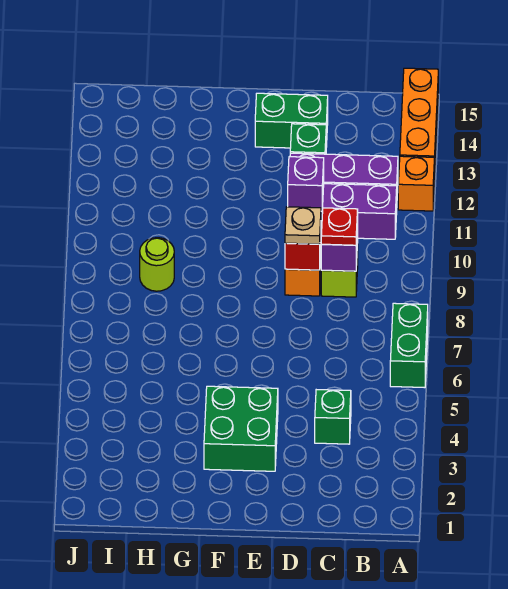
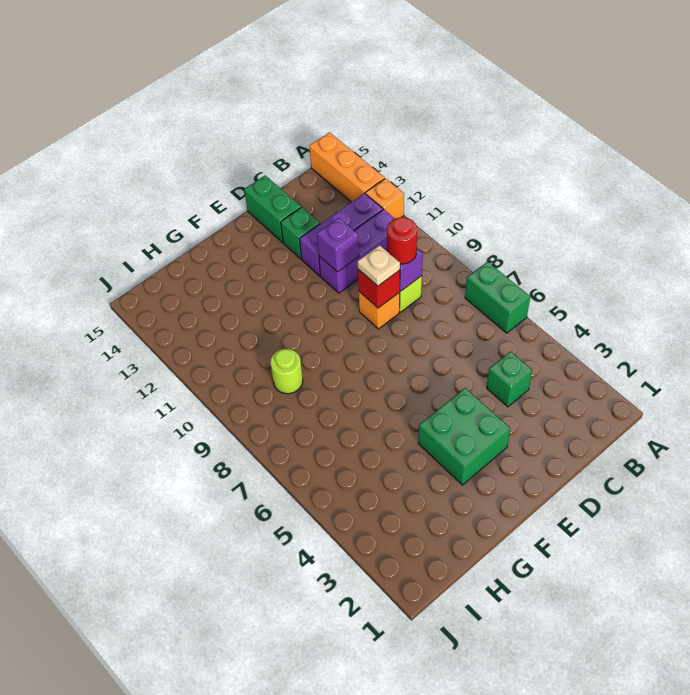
red 1x1 plate [321,208,358,245] -> red 1x1 round brick [387,217,417,264]
green 1x2 brick [255,93,328,148] -> green 1x2 brick turned to [244,175,301,242]

